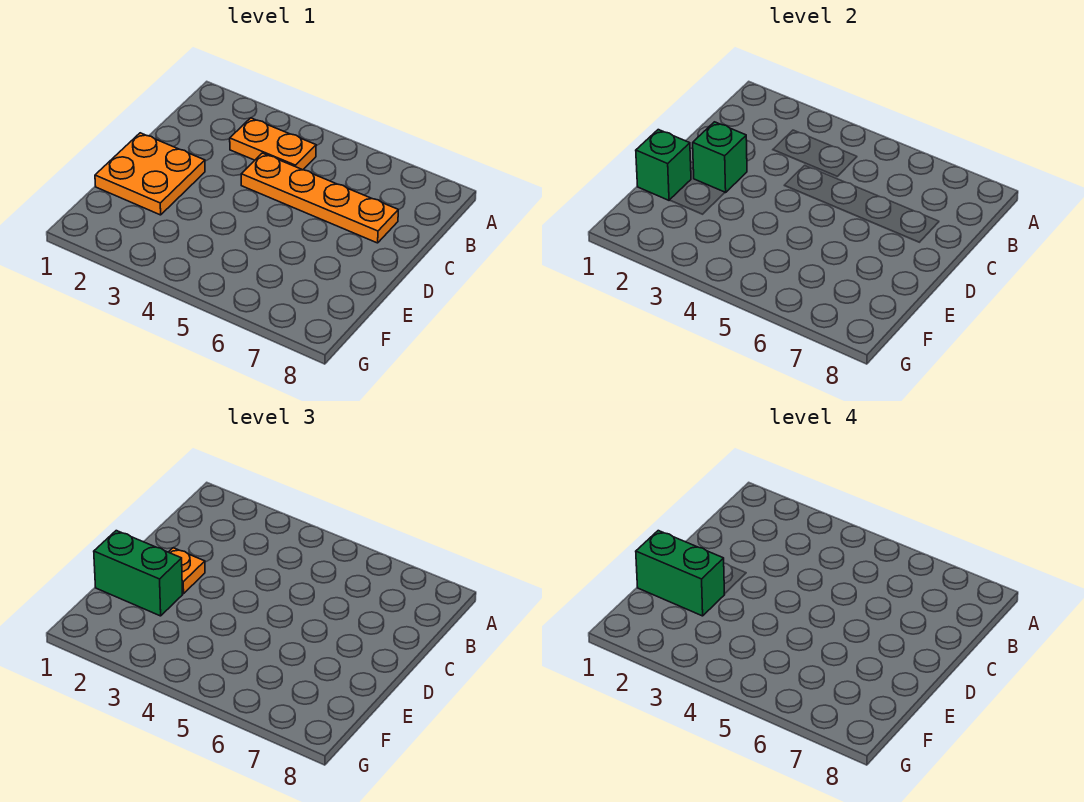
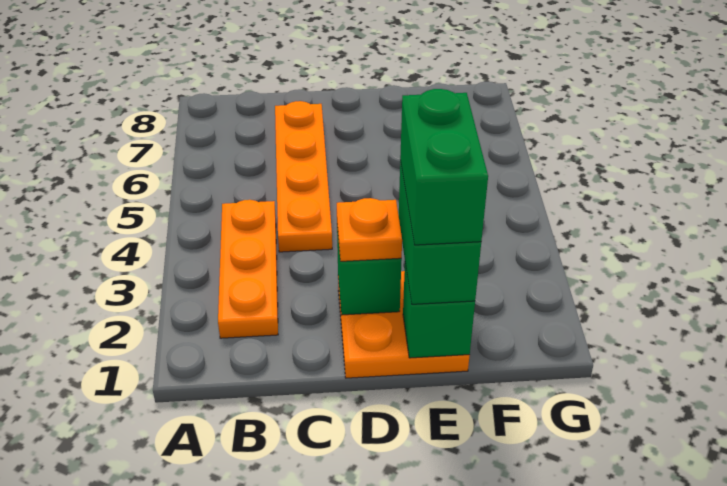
orange 1x2 plate [230,118,316,170] -> orange 1x3 plate [218,200,278,338]

